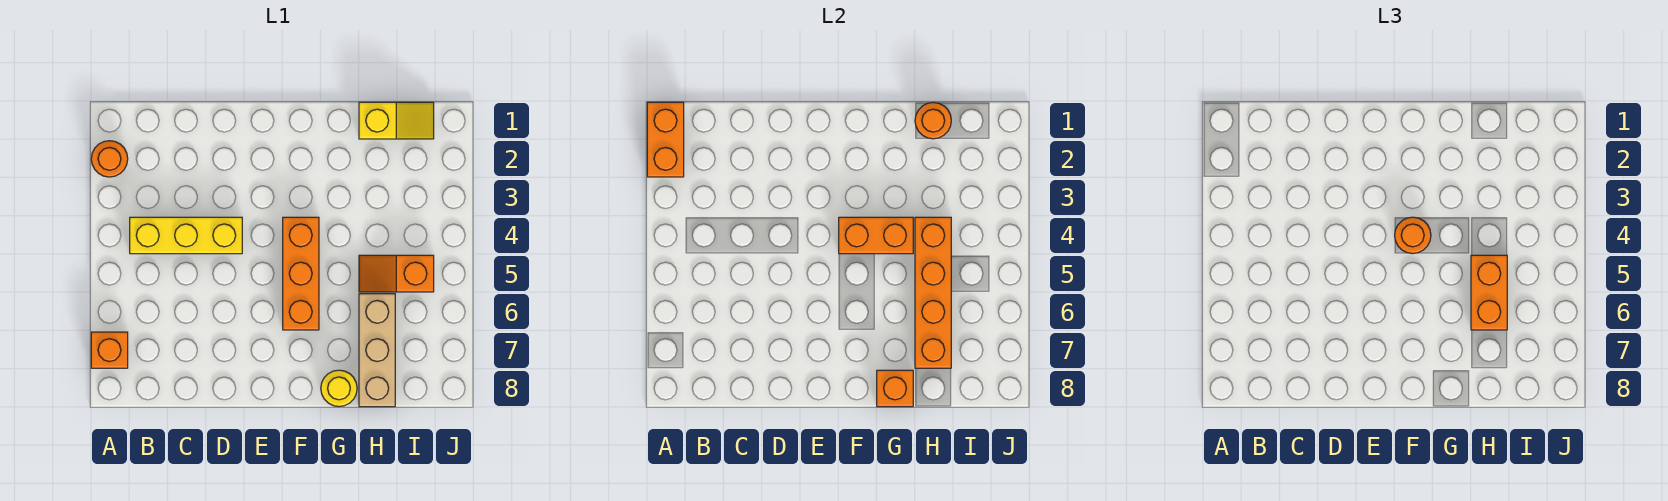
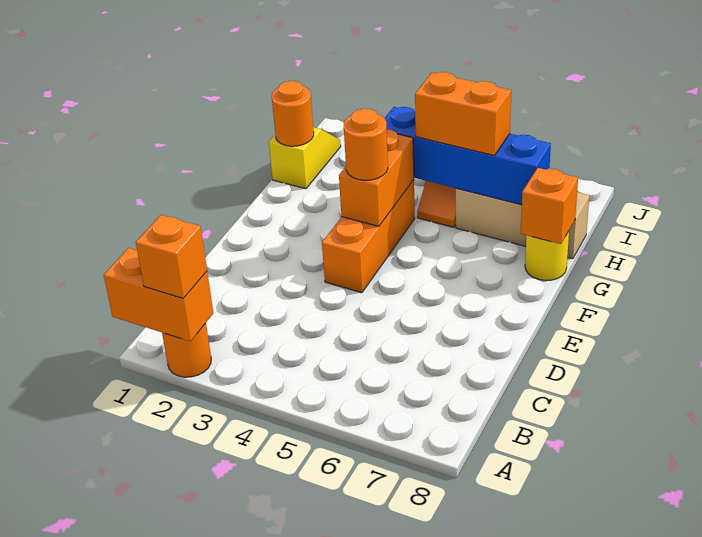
orange 1x1 brick [91,332,128,368] -> orange 1x1 brick moved to [136,215,207,299]
yellow 1x3 brick [130,217,242,254] -> none
orange 1x3 brick [283,217,319,330] -> orange 1x3 brick turned to [322,180,415,293]
orange 1x4 brick [915,217,951,368] -> blue 1x4 brick [384,107,551,205]

